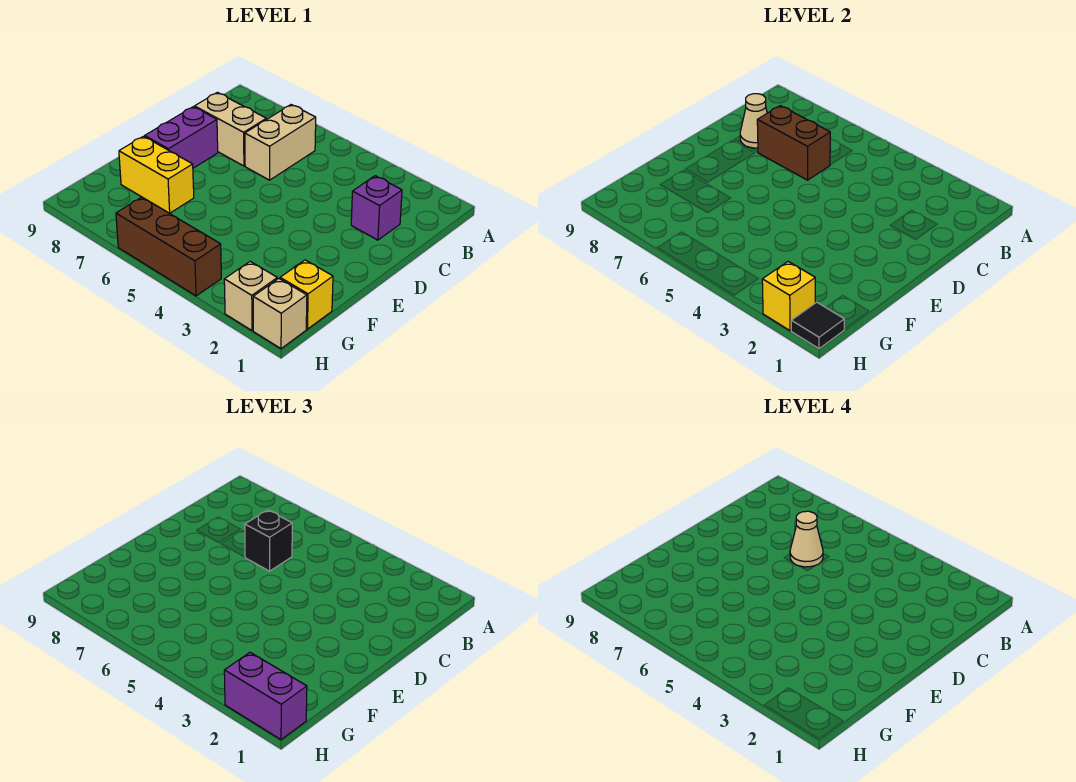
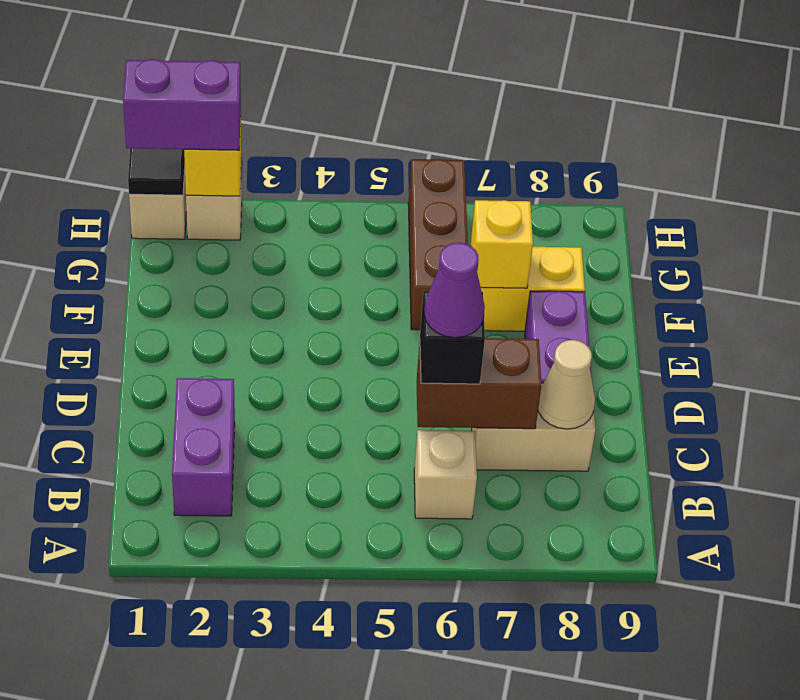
tan 1x2 brick [245,105,316,180] -> tan 1x1 brick [414,430,477,519]
purple 1x1 brick [351,176,402,240] -> purple 1x2 brick [172,378,235,516]
tan 1x1 cone [790,511,823,567] -> purple 1x1 cone [424,243,485,338]
yellow 1x1 brick [280,260,333,329] -> yellow 1x1 brick moved to [471,200,533,288]
brown 1x3 brick [116,197,221,296] -> brown 1x3 brick turned to [408,159,468,330]

